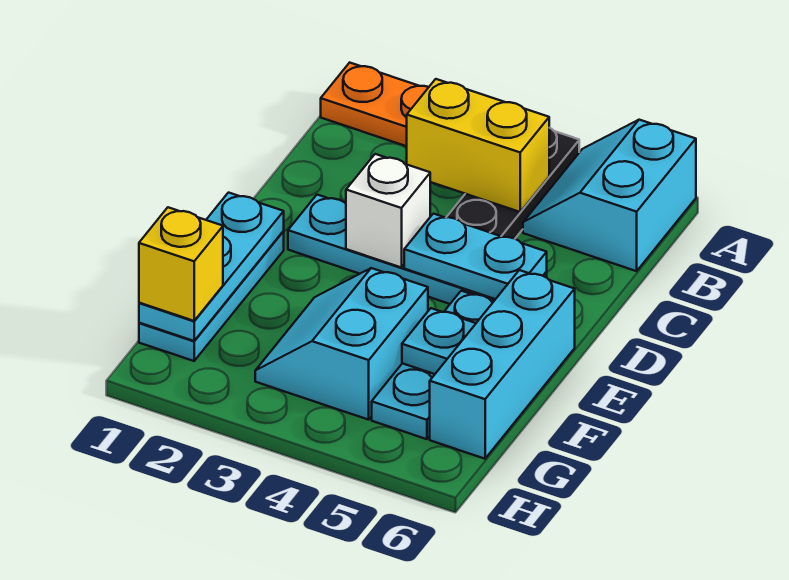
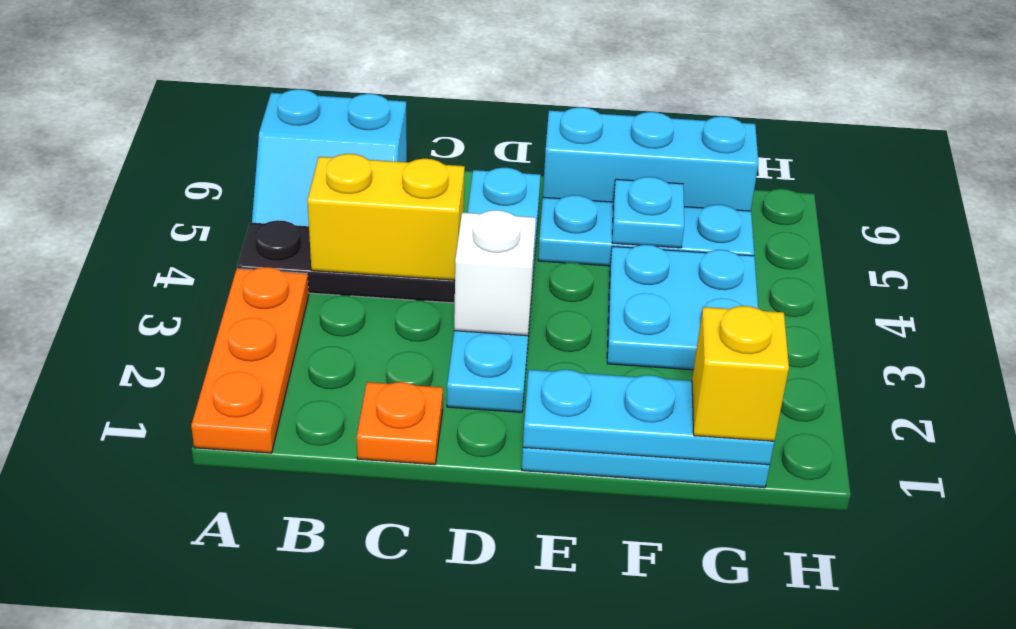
yellow 1x2 brick [407,79,549,212] -> yellow 1x2 brick turned to [307,154,465,280]
none -> orange 1x1 plate [357,382,443,465]
cyan 2x2 slope [255,268,428,420] -> cyan 2x2 plate [607,245,758,370]

